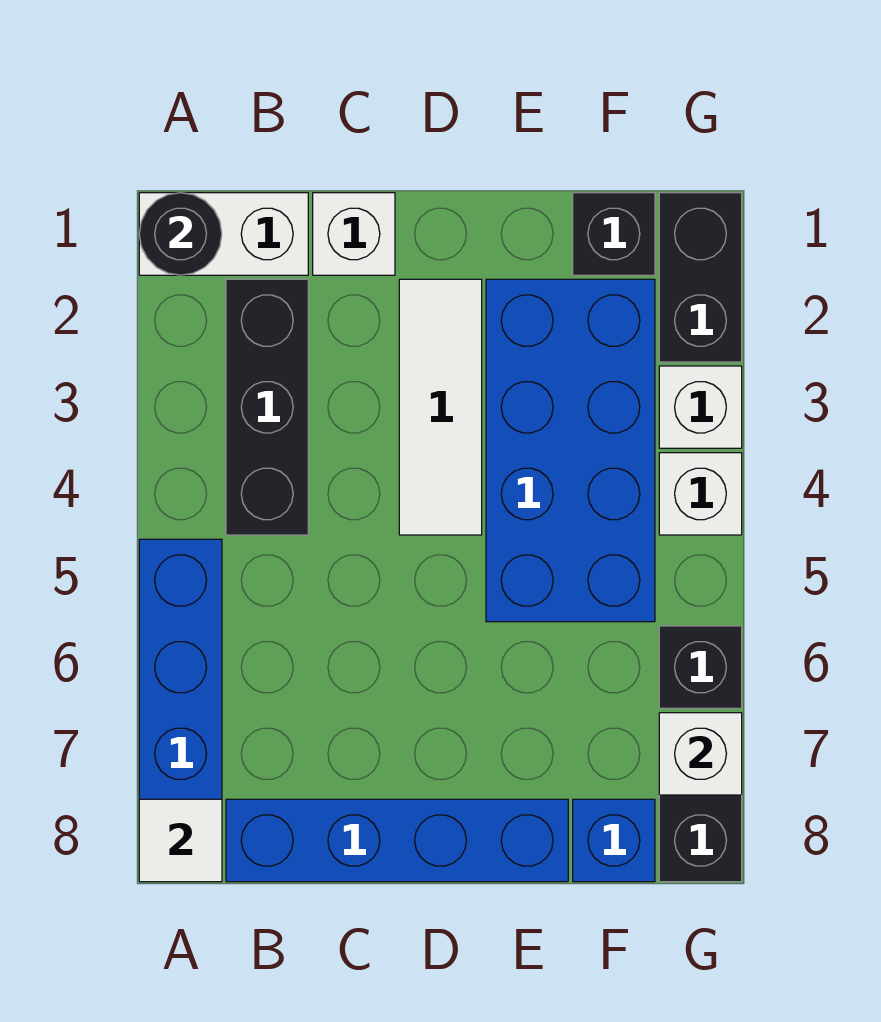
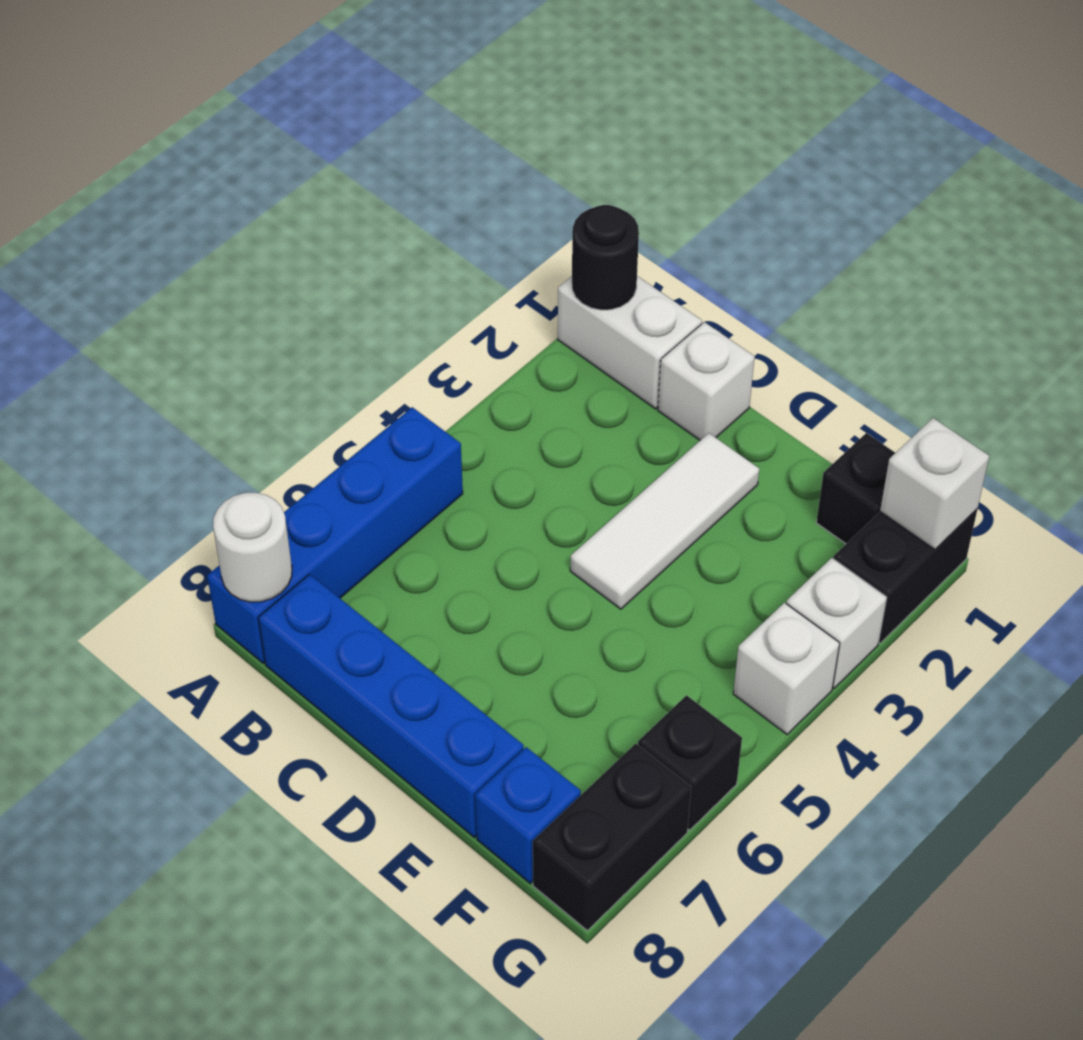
white 1x1 tile [139,799,222,882] -> white 1x1 round brick [213,493,292,602]
black 1x3 brick [226,279,308,535] -> none
blue 2x4 brick [486,279,655,622] -> none
white 1x1 brick [659,713,742,795] -> white 1x1 brick moved to [880,418,989,549]

